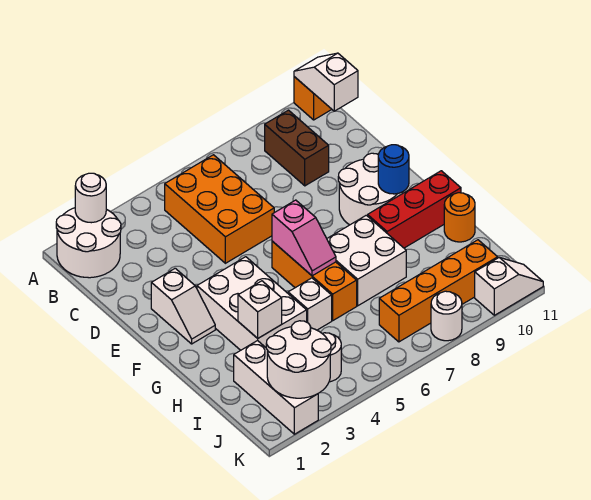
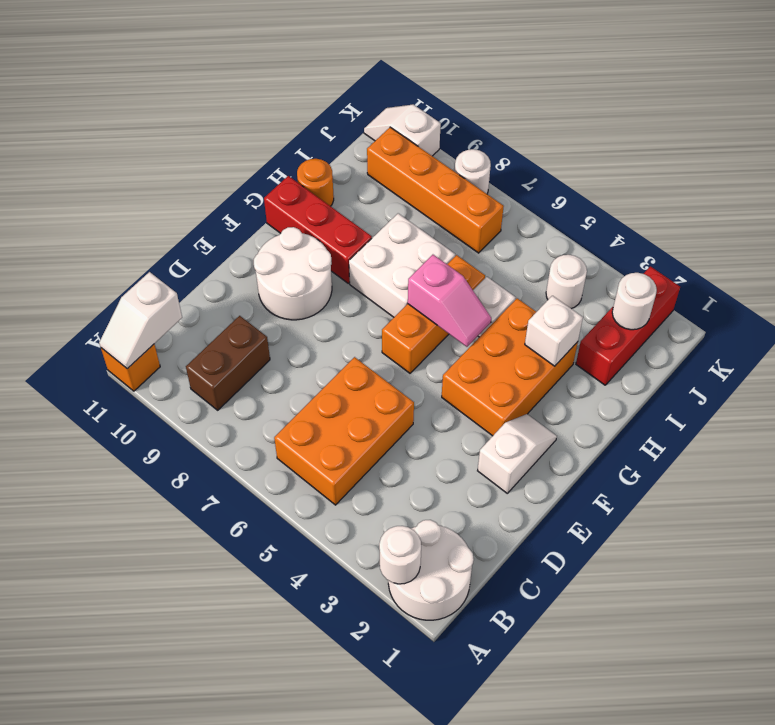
white 2x3 brick [197,257,307,350] -> orange 2x3 brick [442,298,578,436]
pink 1x2 slope [272,200,336,276] -> pink 1x2 slope turned to [408,255,491,347]
blue 1x1 round brick [378,145,409,194] -> none
white 1x3 brick [234,340,318,434] -> red 1x3 brick [576,266,680,385]
white 2x2 round brick [266,321,331,398] -> white 1x1 round brick [612,273,657,330]

